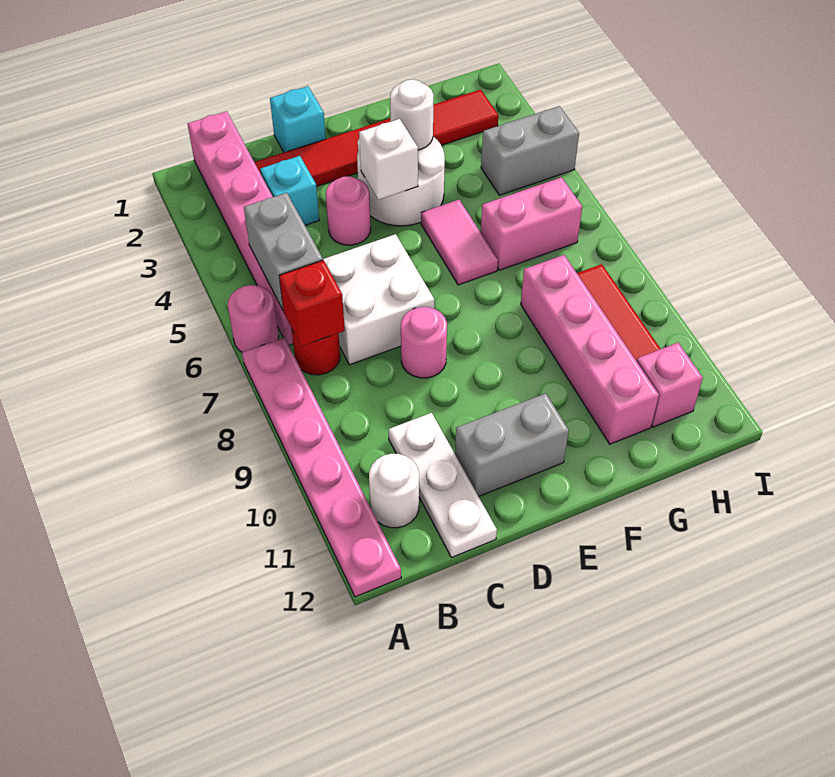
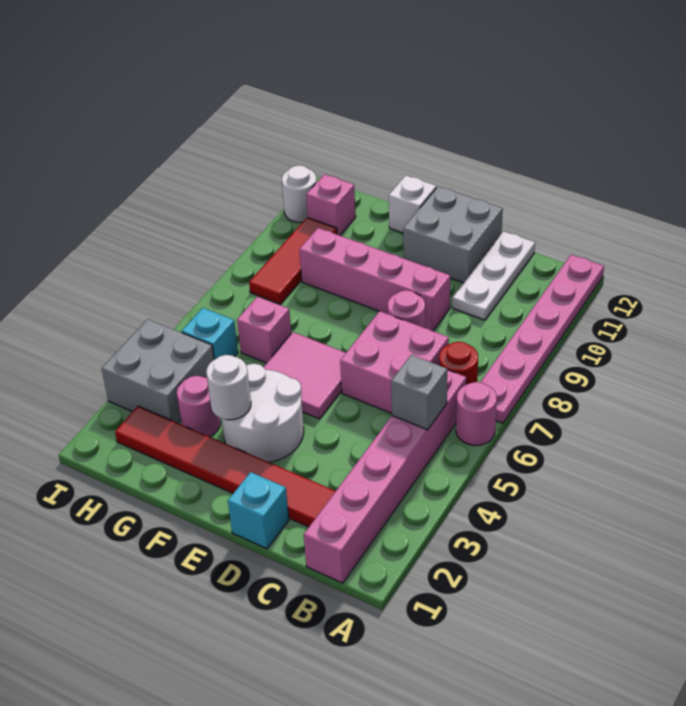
grey 1x2 brick [244,193,323,310] -> grey 1x1 brick [391,355,447,430]
red 1x1 brick [279,260,345,346] -> none
white 1x1 round brick [369,454,419,528] -> white 1x1 round brick moved to [282,165,317,222]
cyan 1x1 brick [260,156,319,225] -> cyan 1x1 brick moved to [182,308,238,360]
white 2x2 brick [323,234,434,365] -> pink 2x2 brick [340,311,449,413]
pink 1x1 round brick [326,176,371,245] -> pink 1x1 round brick moved to [177,376,221,436]
grey 1x2 brick [455,393,569,496] -> grey 2x2 brick [403,186,503,283]
white 1x1 brick [359,119,418,200] -> white 1x1 brick moved to [389,175,436,233]
pink 1x2 tile [421,200,498,285] -> pink 2x2 tile [263,332,346,419]
pink 1x2 brick [481,177,582,270] -> pink 1x1 brick [237,297,291,363]
pink 1x4 brick [521,255,659,444] -> pink 1x4 brick turned to [299,228,450,331]
grey 1x2 brick [481,106,579,195] -> grey 2x2 brick [102,319,214,423]

